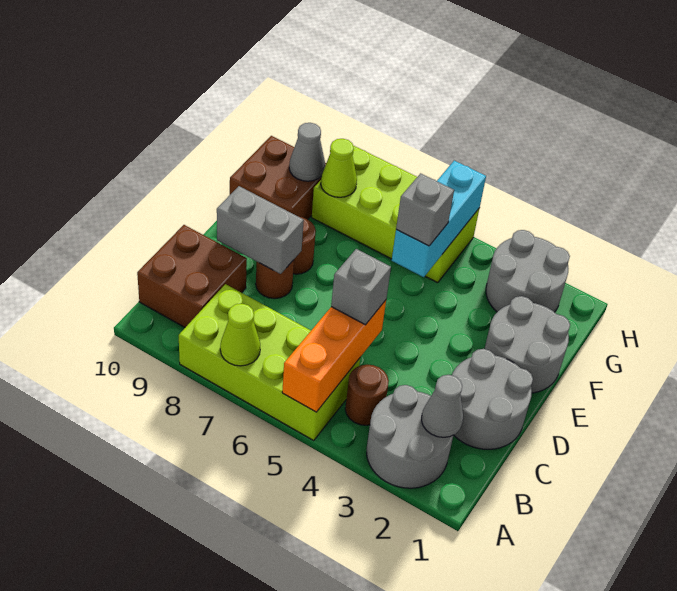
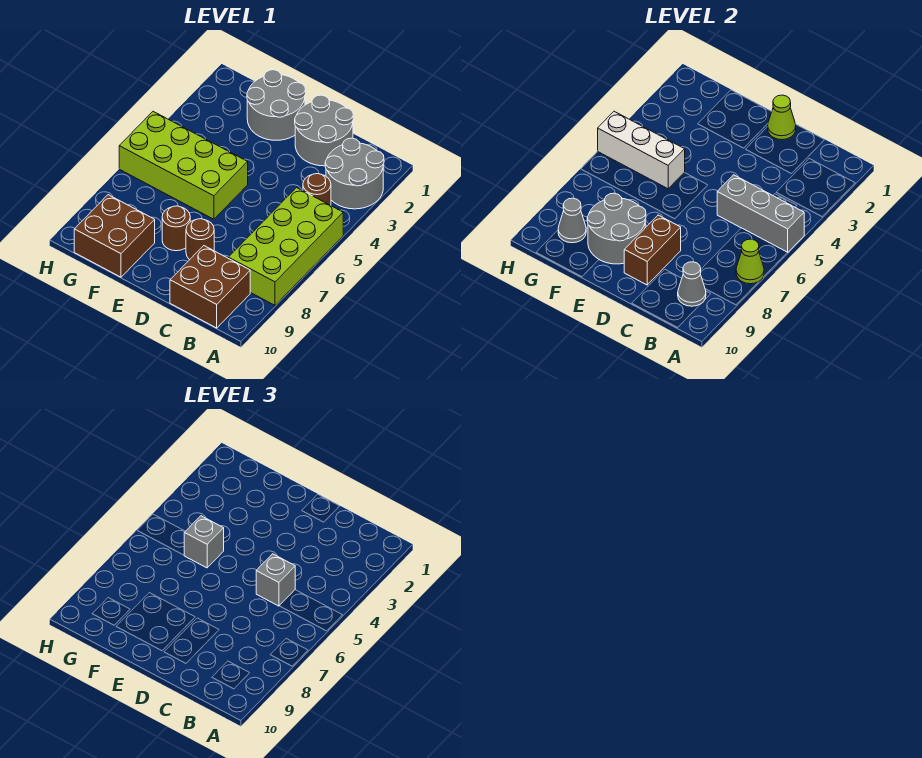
orange 1x3 brick [282,300,386,412] -> grey 1x3 brick [717,175,804,252]
grey 1x1 cone [422,375,463,437] -> grey 1x1 cone moved to [678,262,706,306]
grey 1x2 brick [217,186,304,274] -> brown 1x2 brick [624,215,681,285]
cyan 1x3 brick [392,161,486,277] -> white 1x3 brick [598,111,685,189]
grey 2x2 round brick [486,230,570,312] -> grey 2x2 round brick moved to [587,193,646,264]
lime 2x4 brick [312,146,479,283] -> lime 2x4 brick turned to [119,111,248,219]
lime 1x1 cone [321,139,357,197] -> lime 1x1 cone moved to [768,95,796,140]

